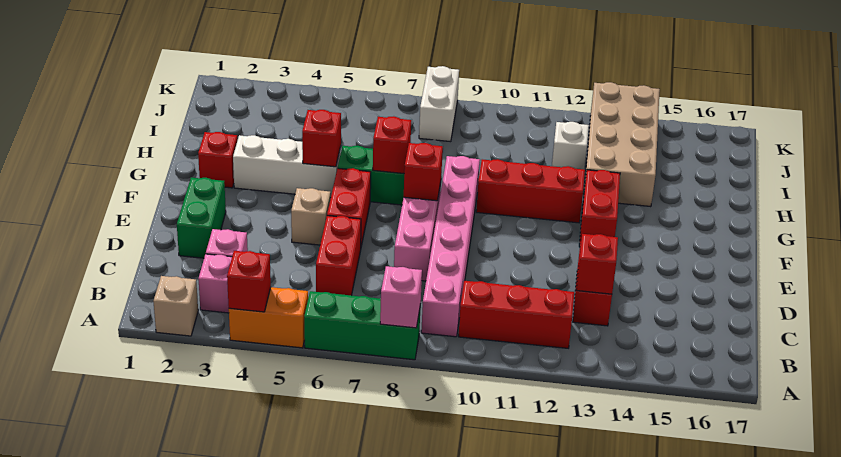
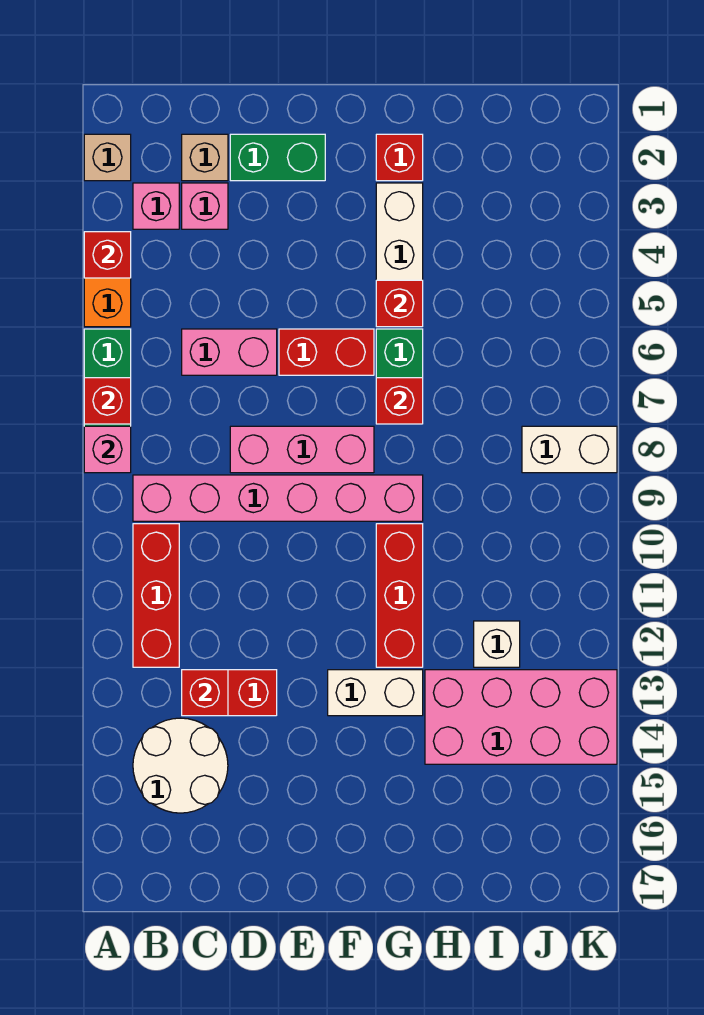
none -> white 2x2 round brick [133,718,228,813]
red 1x2 brick [316,216,361,295] -> pink 1x2 brick [182,329,277,375]
tan 1x1 brick [291,188,330,245] -> tan 1x1 brick moved to [182,134,228,181]
red 1x1 brick [404,143,443,201] -> red 1x1 brick moved to [84,378,131,424]
red 1x2 brick [579,170,620,247] -> white 1x2 brick [328,670,423,716]
tan 2x4 brick [584,82,660,207] -> pink 2x4 brick [425,670,617,764]

